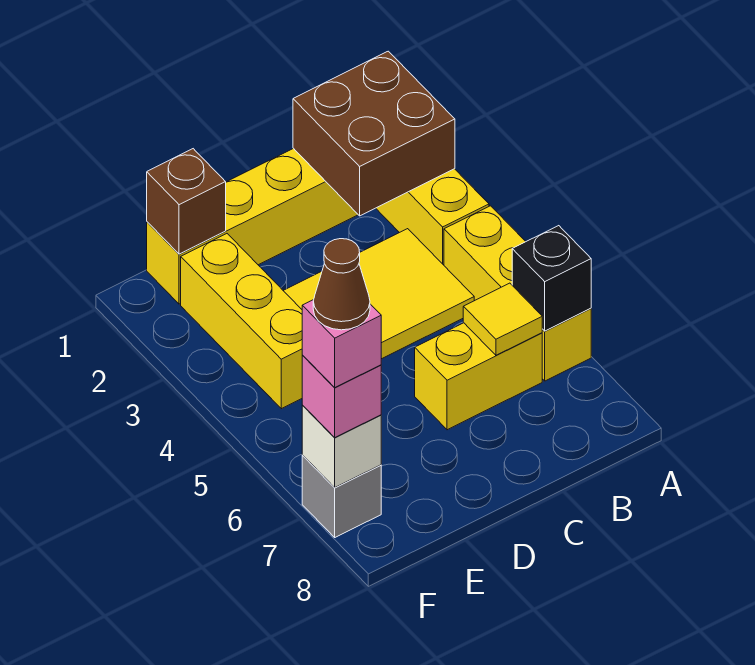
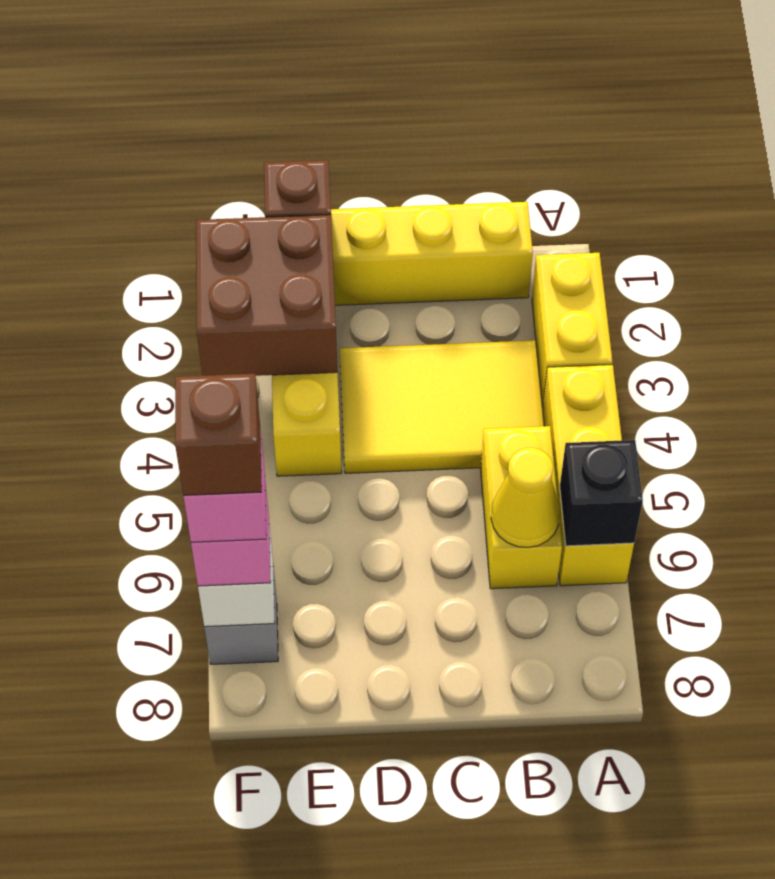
brown 2x2 brick [293,51,455,216] -> brown 2x2 brick moved to [196,215,338,376]
yellow 1x2 brick [415,323,542,430] -> yellow 1x2 brick turned to [481,426,562,589]
yellow 1x1 tile [463,283,542,355] -> yellow 1x1 cone [491,448,560,547]
brown 1x1 cone [313,239,370,330] -> brown 1x1 brick [175,374,262,495]

